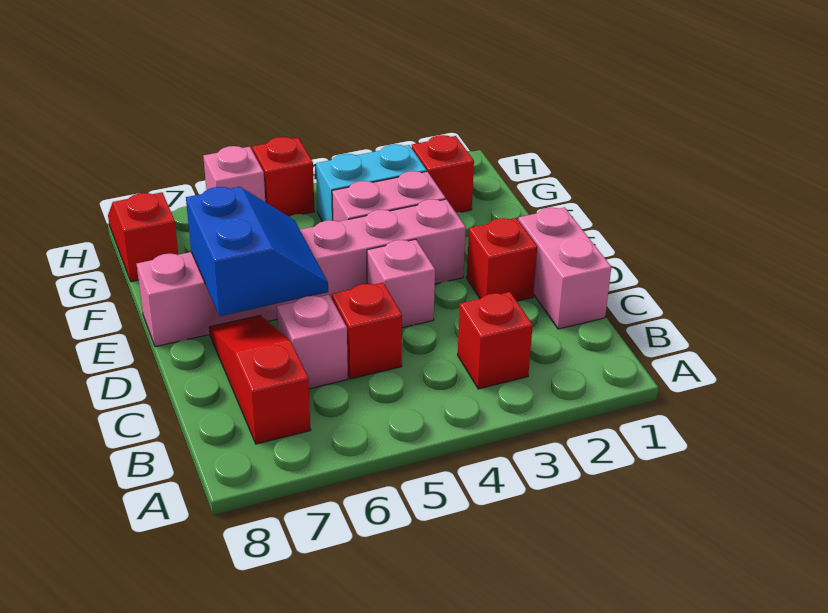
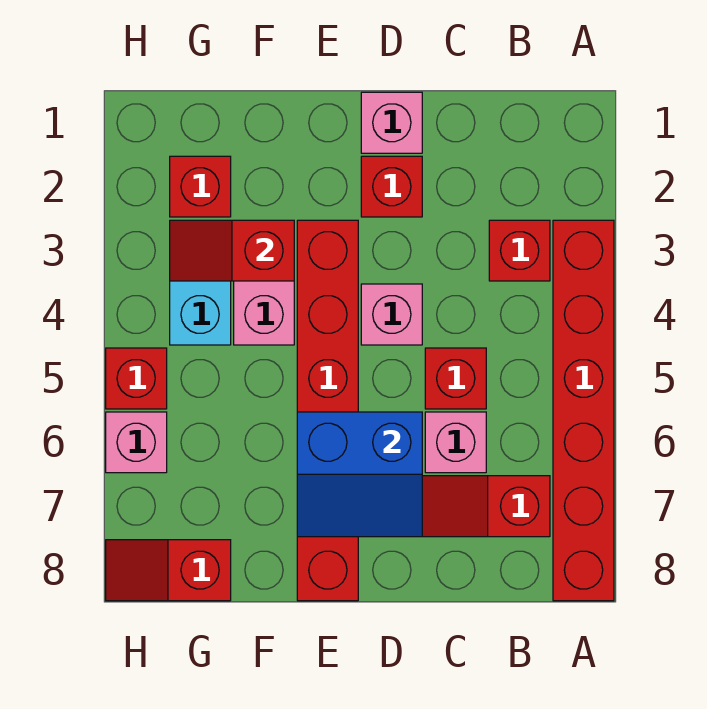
none -> red 1x6 brick [553,220,614,601]
pink 1x2 brick [518,207,611,329] -> pink 1x1 brick [361,92,422,153]
blue 2x2 slope [186,187,328,316] -> blue 2x2 slope turned to [297,412,422,537]
pink 1x6 brick [137,199,466,347] -> red 1x6 brick [297,220,358,601]
none -> red 1x2 slope [170,220,294,281]

